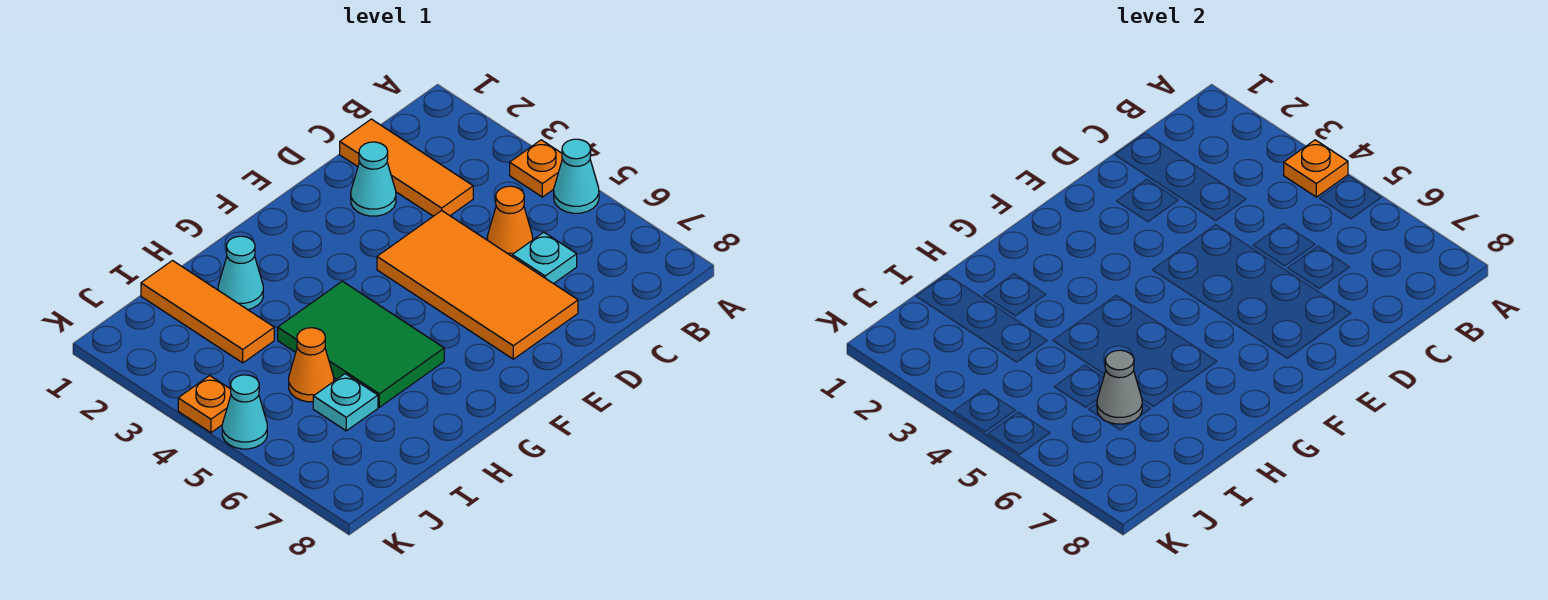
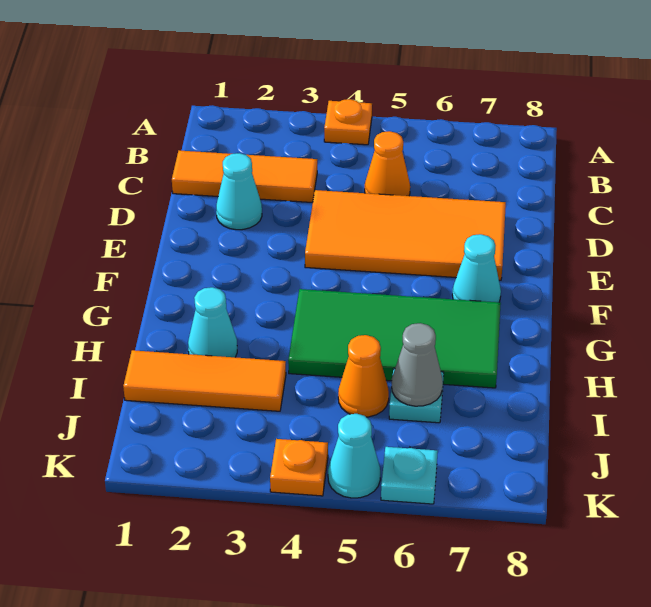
orange 1x1 plate [1284,140,1348,197] -> none
cyan 1x1 cone [554,139,599,213] -> cyan 1x1 cone moved to [452,234,501,302]
cyan 1x1 plate [512,232,577,284] -> cyan 1x1 plate moved to [381,447,438,504]
green 2x3 tile [278,281,444,407] -> green 2x4 tile [288,289,501,388]

